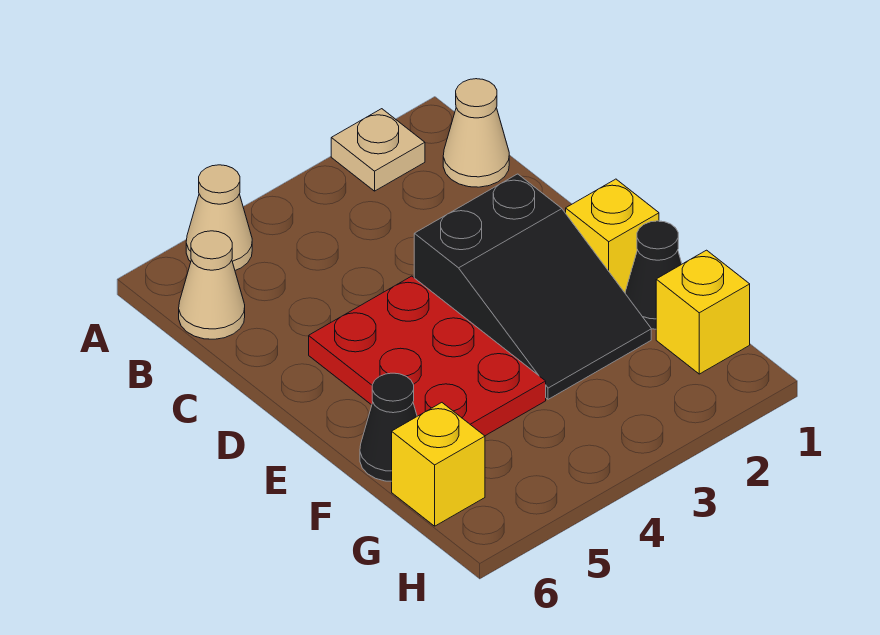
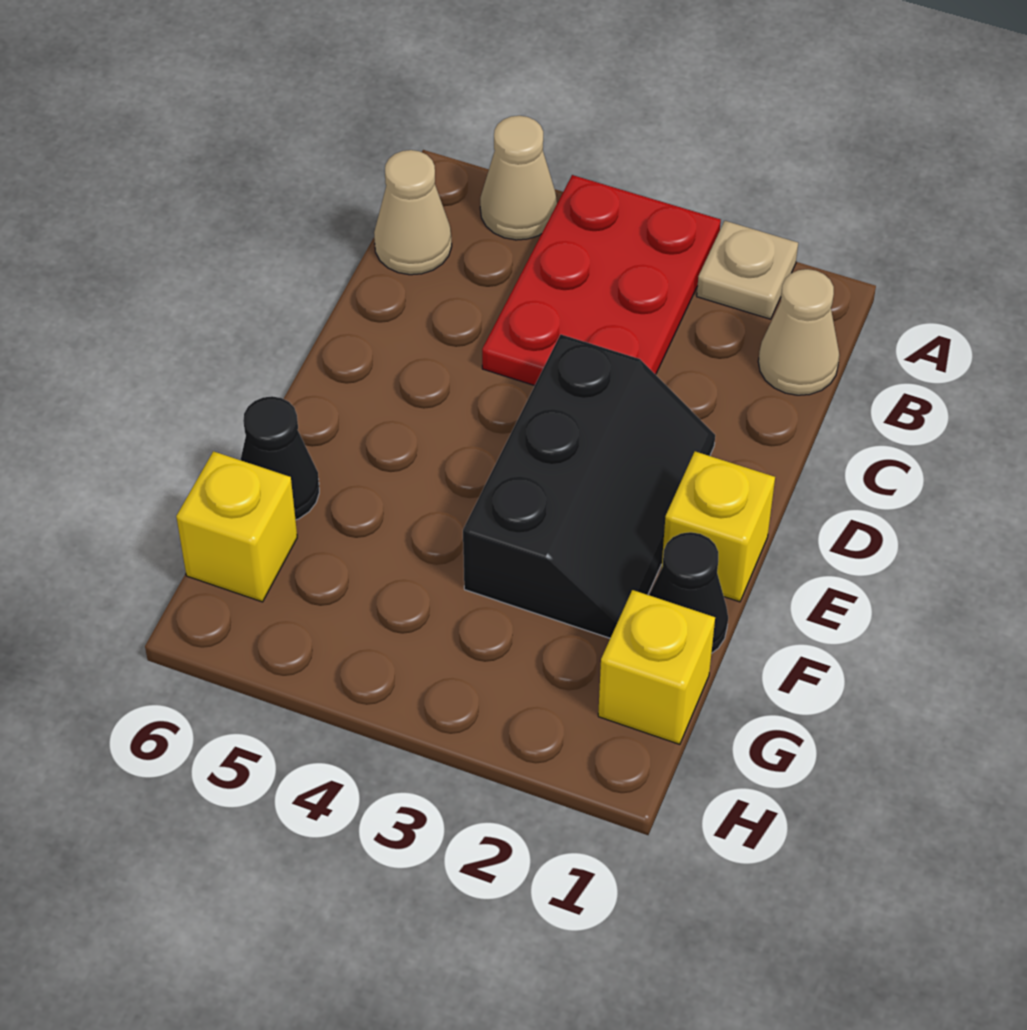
black 2x3 slope [414,174,651,399] -> black 2x3 slope turned to [463,334,715,638]
red 2x3 plate [309,276,546,436] -> red 2x3 plate moved to [482,175,721,386]

